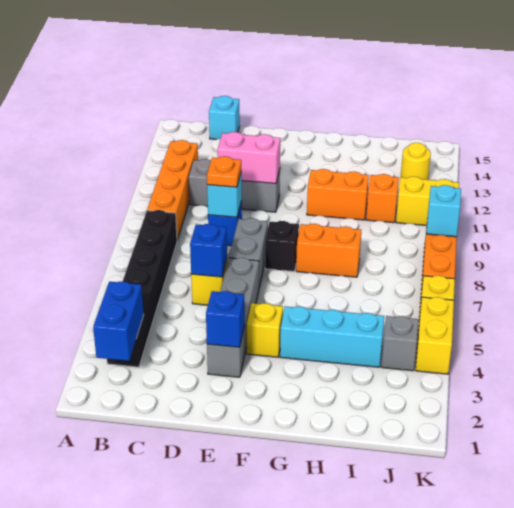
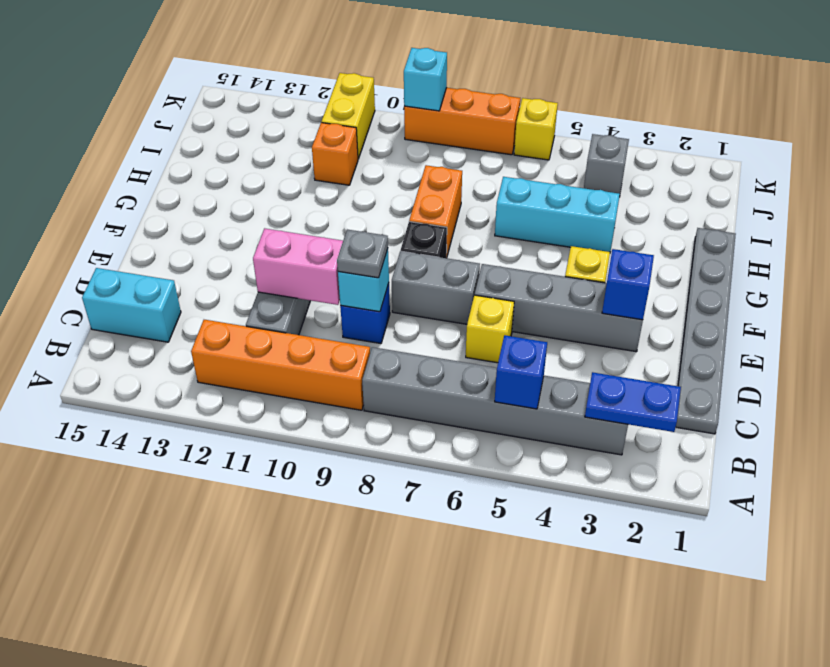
blue 1x2 brick [93,281,144,361] -> blue 1x2 plate [585,372,681,432]
black 1x6 brick [107,210,177,367] -> grey 1x6 brick [362,347,628,455]
none -> grey 1x6 plate [676,228,736,434]
cyan 1x1 brick [209,96,240,139] -> cyan 1x2 brick [82,268,181,342]
blue 1x1 brick [190,224,227,277] -> blue 1x1 brick moved to [495,335,547,409]
orange 1x1 plate [207,156,241,187] -> grey 1x1 plate [337,230,388,278]
pink 1x2 brick [218,132,280,184] -> pink 1x2 brick turned to [253,228,343,305]
cyan 1x3 brick [280,306,384,367] -> cyan 1x3 brick turned to [495,177,620,252]
orange 1x2 brick [307,169,369,220] -> none
yellow 1x1 round brick [401,143,431,180] -> none
yellow 1x2 brick [416,297,454,374] -> none

